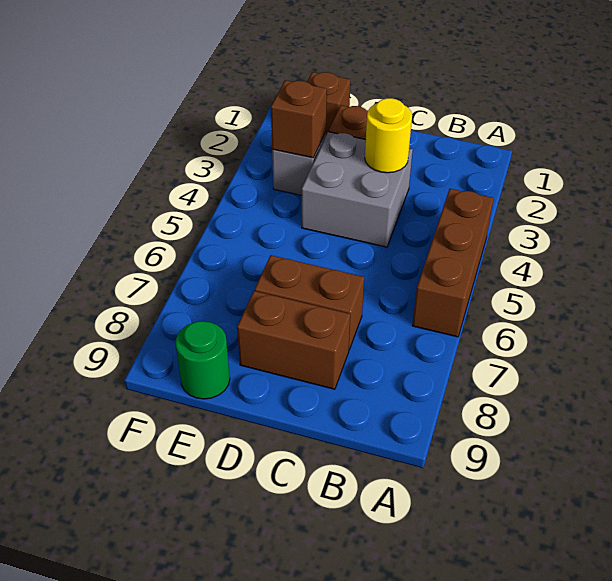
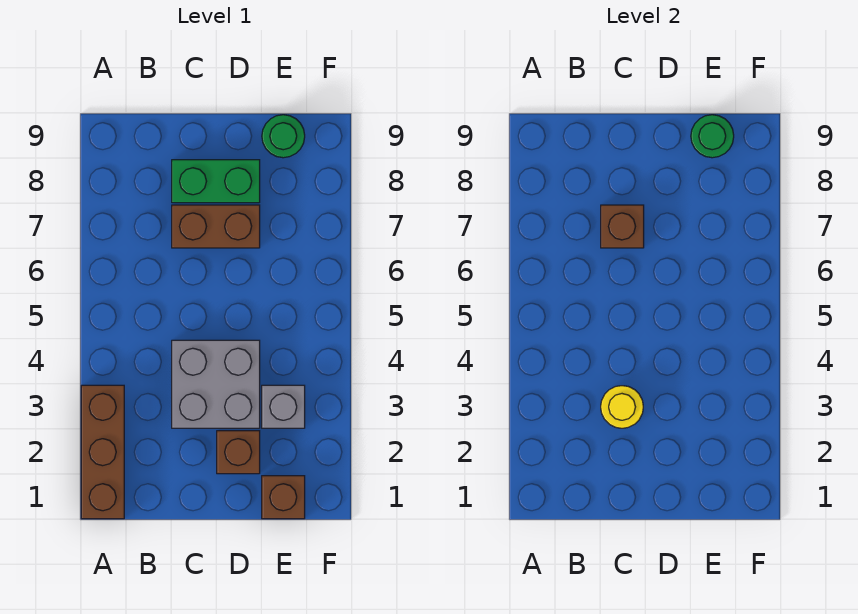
brown 1x3 brick [412,189,494,337] -> brown 1x3 brick moved to [81,385,124,519]
brown 1x2 brick [237,291,350,389] -> green 1x2 brick [172,160,260,203]
brown 1x1 brick [271,80,327,158] -> brown 1x1 brick moved to [601,205,644,248]
none -> green 1x1 round brick [691,115,734,158]

